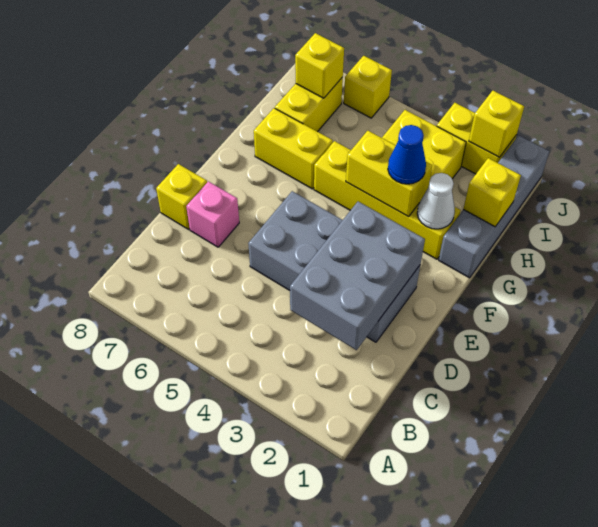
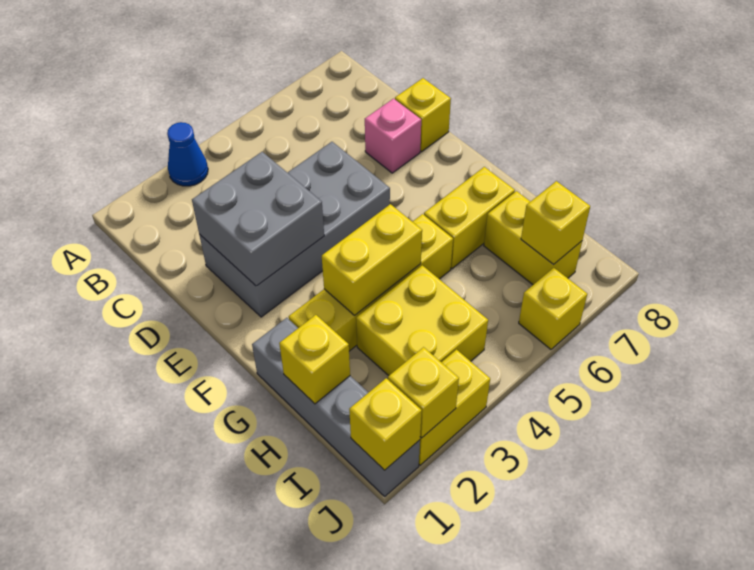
grey 2x3 brick [290,202,425,350] -> grey 2x2 brick [192,152,324,286]
white 1x1 cone [417,173,455,229] -> none
blue 1x1 cone [388,125,426,184] -> blue 1x1 cone moved to [167,122,208,186]
none -> yellow 1x1 brick [349,378,422,470]

